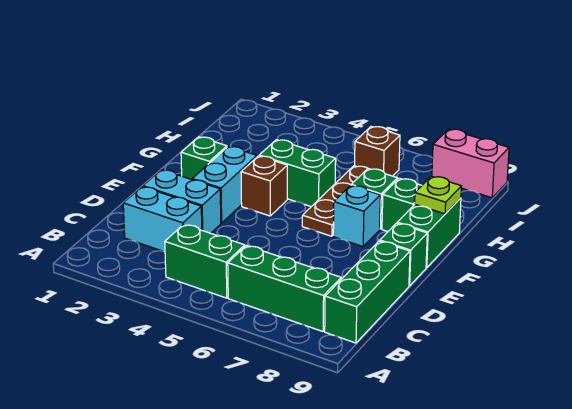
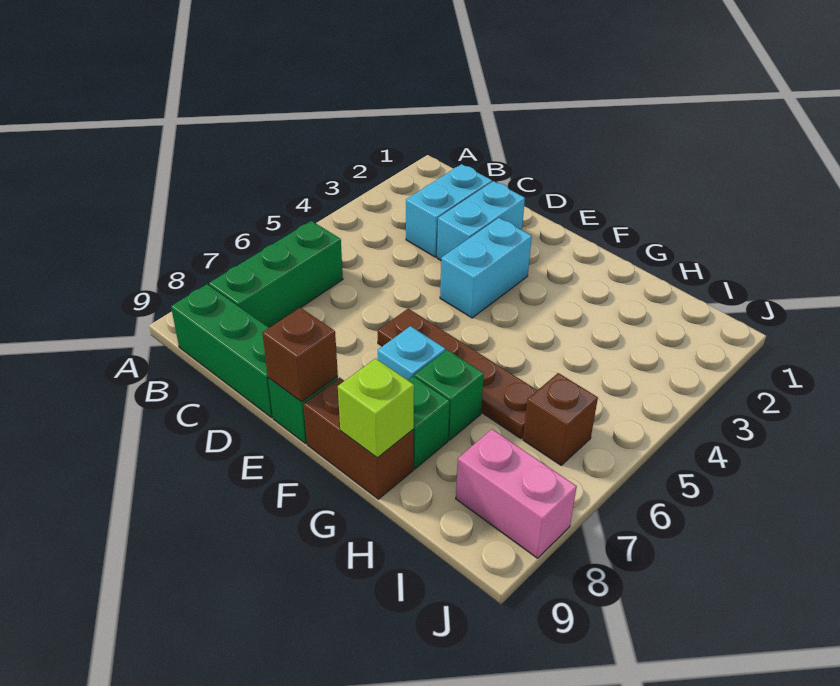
green 1x2 brick [165,224,245,298] -> none
cyan 1x2 brick [192,146,257,223] -> cyan 1x2 brick turned to [440,218,532,318]
green 1x1 brick [181,137,227,180] -> none
brown 1x1 brick [241,156,287,216] -> brown 1x1 brick moved to [262,308,338,402]
brown 1x3 plate [302,166,368,236] -> brown 1x4 plate [378,309,537,439]
green 1x2 brick [397,198,461,268] -> brown 1x2 brick [303,378,413,499]
green 1x2 brick [259,140,336,207] -> none
lime 1x1 plate [415,176,461,214] -> lime 1x1 brick [338,359,414,458]
pink 1x2 brick [432,129,509,198] -> pink 1x2 brick turned to [456,429,577,558]

